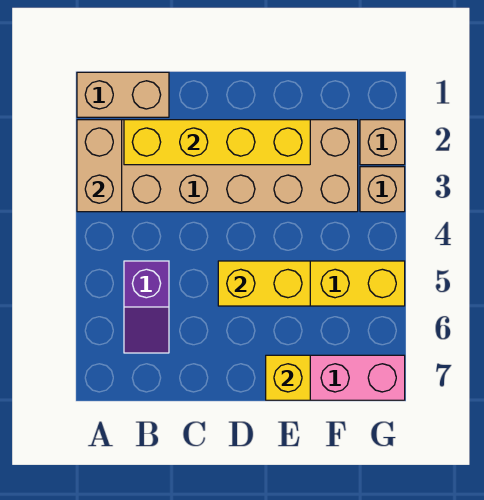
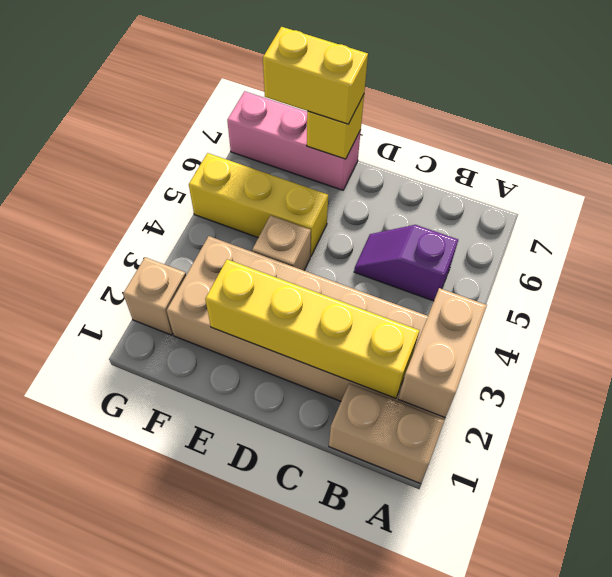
purple 1x2 slope [124,261,169,353] -> purple 1x2 slope turned to [354,225,458,301]
yellow 1x2 brick [218,261,310,306] -> yellow 1x2 brick moved to [263,27,368,124]
tan 1x1 brick [360,167,405,212] -> tan 1x1 brick moved to [252,215,311,271]

